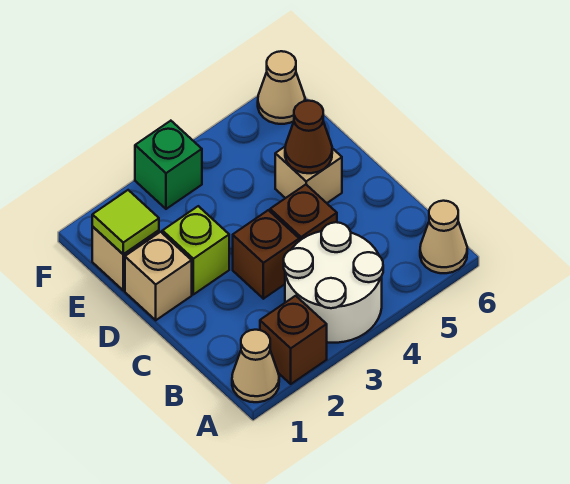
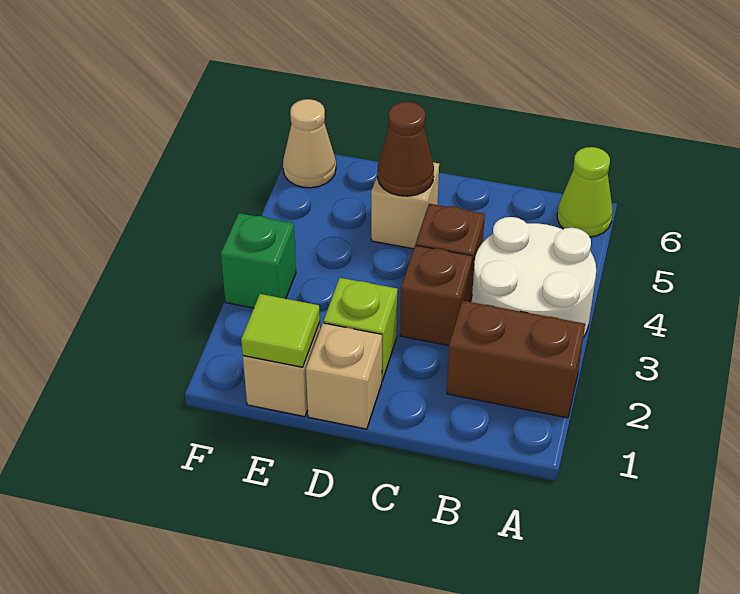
tan 1x1 cone [232,330,279,402] -> none
brown 1x1 brick [260,296,327,384] -> brown 1x2 brick [447,301,585,418]
tan 1x1 cone [420,201,467,273] -> lime 1x1 cone [557,147,613,237]

